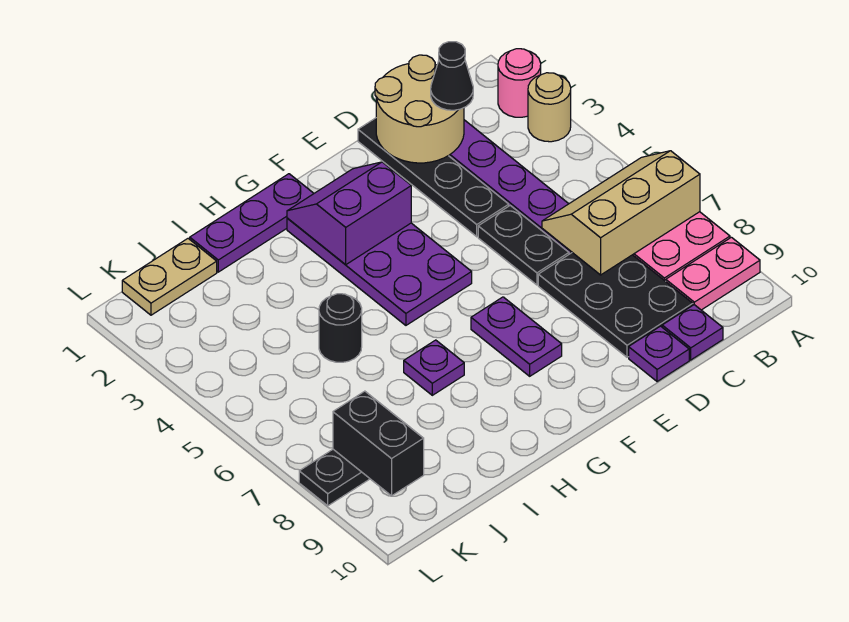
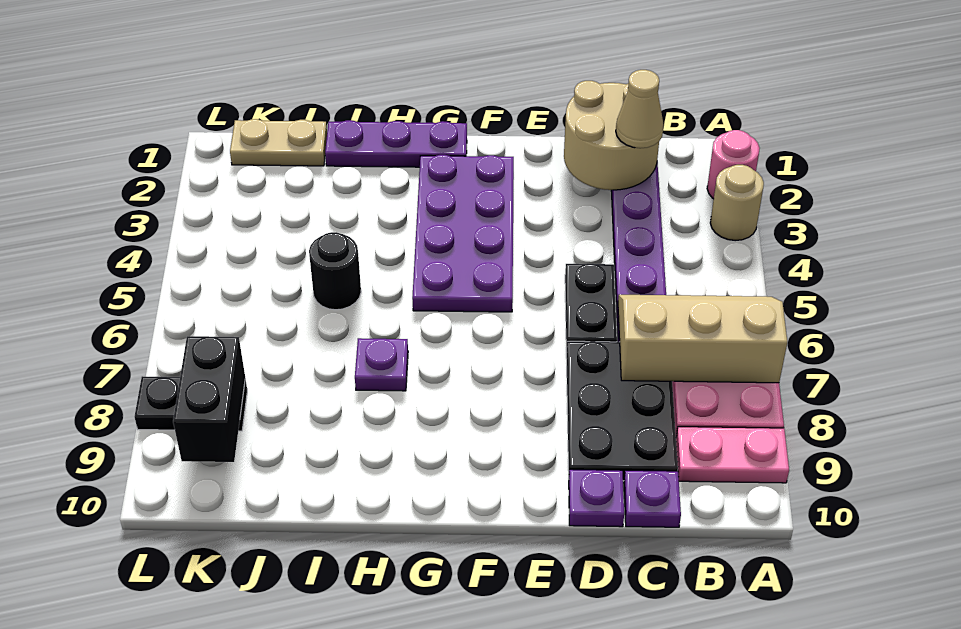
black 1x1 cone [431,42,473,110] -> tan 1x1 cone [616,70,664,148]
black 1x4 plate [358,118,509,237] -> none
purple 2x2 slope [287,162,411,265] -> none
purple 1x2 plate [471,297,562,376] -> none

